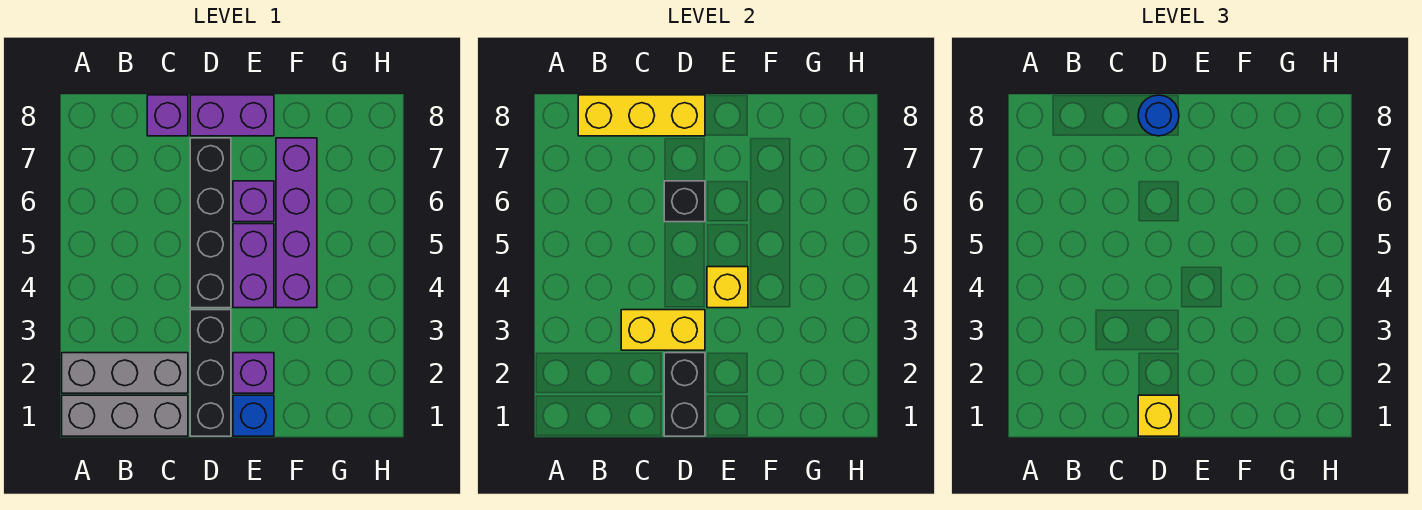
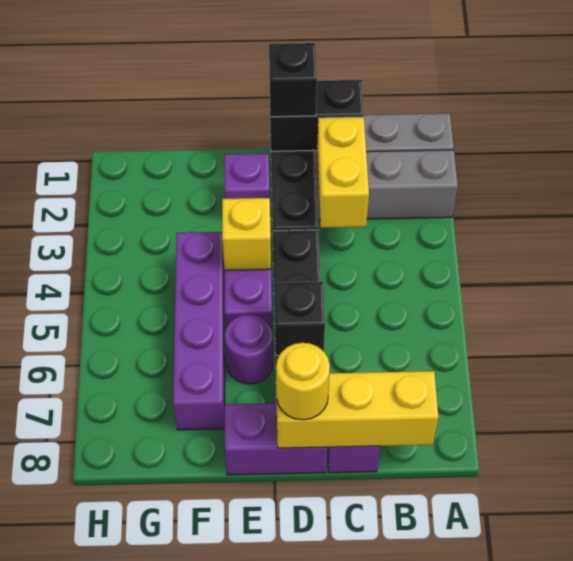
yellow 1x2 brick [621,310,705,350] -> yellow 1x2 brick turned to [317,117,369,228]
black 1x2 brick [664,353,705,436] -> black 1x2 brick turned to [270,80,364,151]
yellow 1x1 brick [1138,395,1179,436] -> black 1x1 brick [269,43,317,117]
blue 1x1 round brick [1138,95,1179,136] -> yellow 1x1 round brick [276,343,330,420]
blue 1x1 brick [233,395,274,436] -> none
purple 1x1 brick [233,181,274,222] -> purple 1x1 round brick [225,315,273,384]

